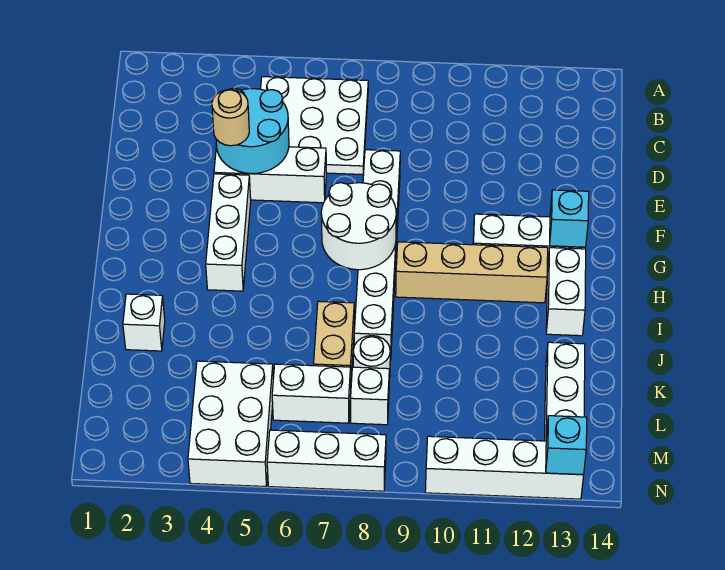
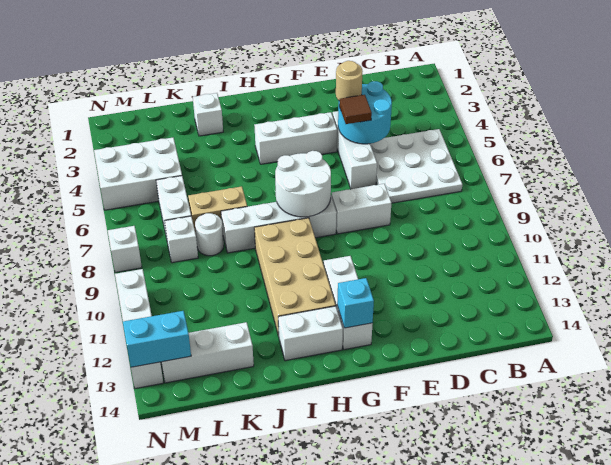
none -> brown 1x1 tile [339,95,372,124]
tan 1x4 brick [396,242,548,303] -> tan 2x4 brick [254,218,336,336]
white 1x3 brick [267,430,386,491] -> white 1x1 brick [108,226,142,272]
cyan 1x1 brick [546,416,587,475] -> cyan 1x2 brick [123,311,191,367]

